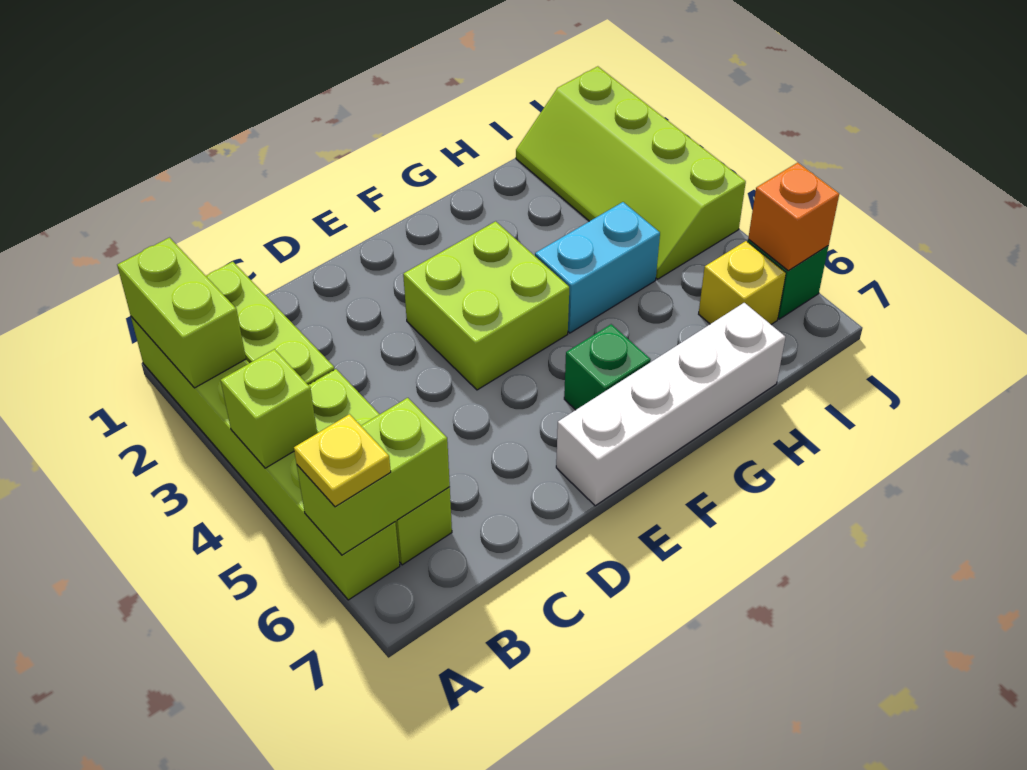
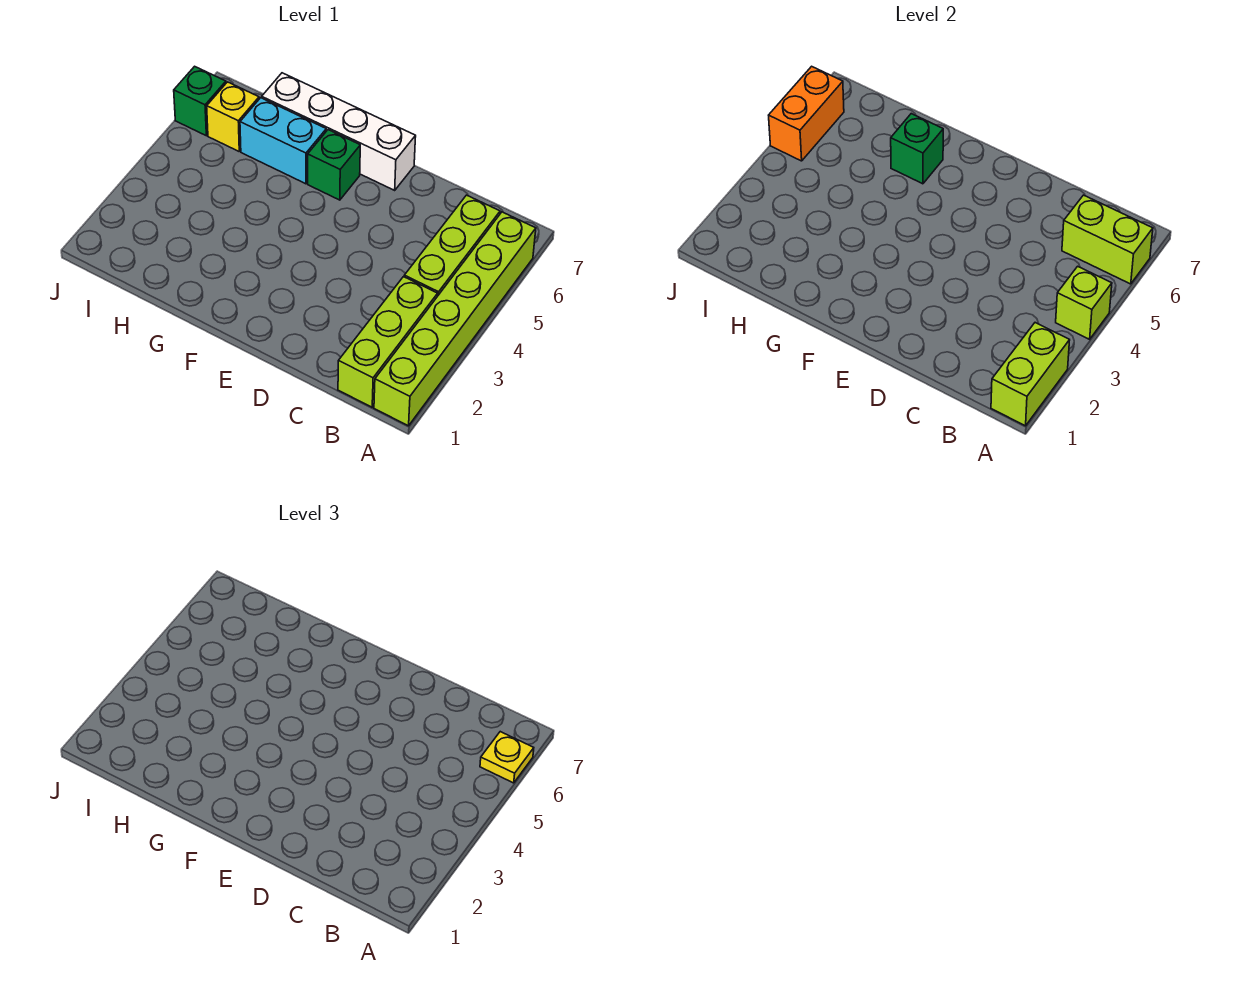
lime 2x2 brick [403,221,569,390] -> none
cyan 1x2 brick [535,202,660,333] -> cyan 1x2 brick moved to [240,98,326,184]
none -> green 1x1 brick [891,114,943,184]
lime 2x4 slope [516,66,746,279] -> none
orange 1x1 brick [748,163,839,271] -> orange 1x2 brick [769,66,844,161]

